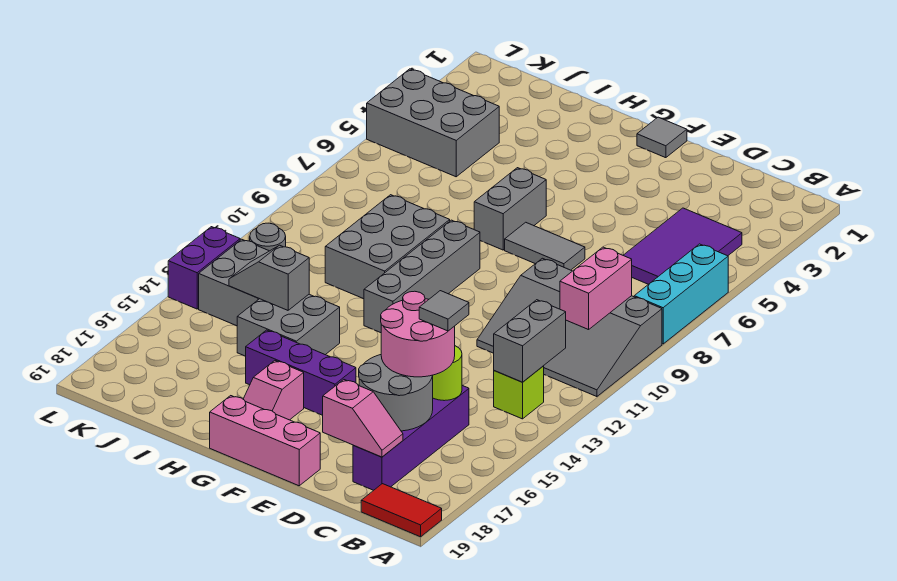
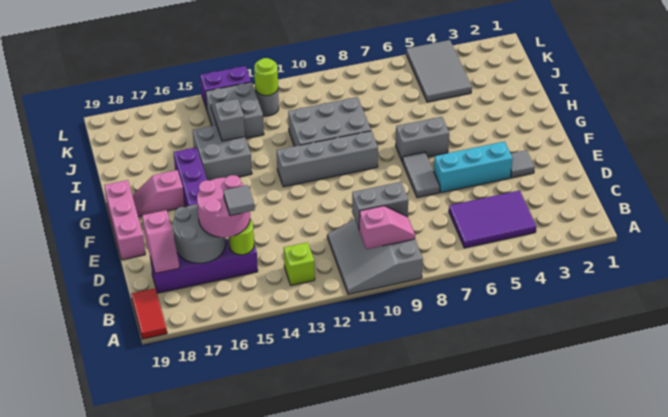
cyan 1x3 brick [634,244,728,344] -> cyan 1x3 brick moved to [434,141,513,193]
grey 3x4 slope [477,258,662,397] -> grey 3x3 slope [327,219,423,294]
pink 1x2 brick [560,247,632,330] -> pink 1x2 slope [359,206,415,249]
grey 1x2 brick [494,300,566,382] -> grey 1x2 brick moved to [352,182,408,229]
grey 1x1 tile [637,117,687,158] -> grey 1x1 tile moved to [511,150,535,178]
grey 2x3 brick [367,69,499,177] -> grey 2x3 tile [406,40,472,102]
none -> lime 1x1 round brick [254,58,278,96]

